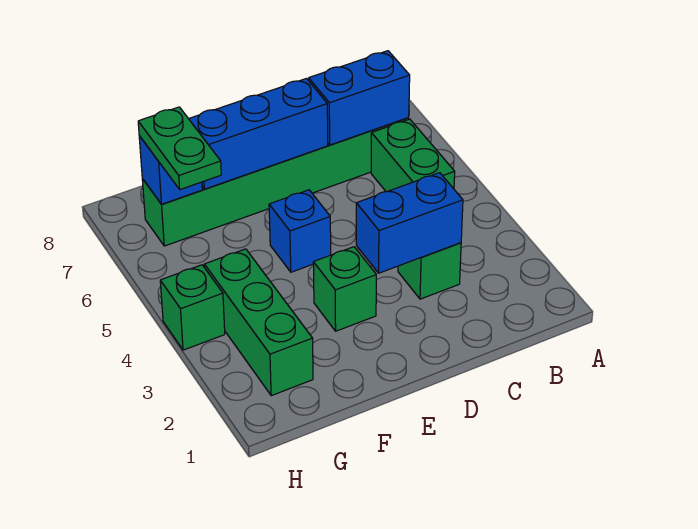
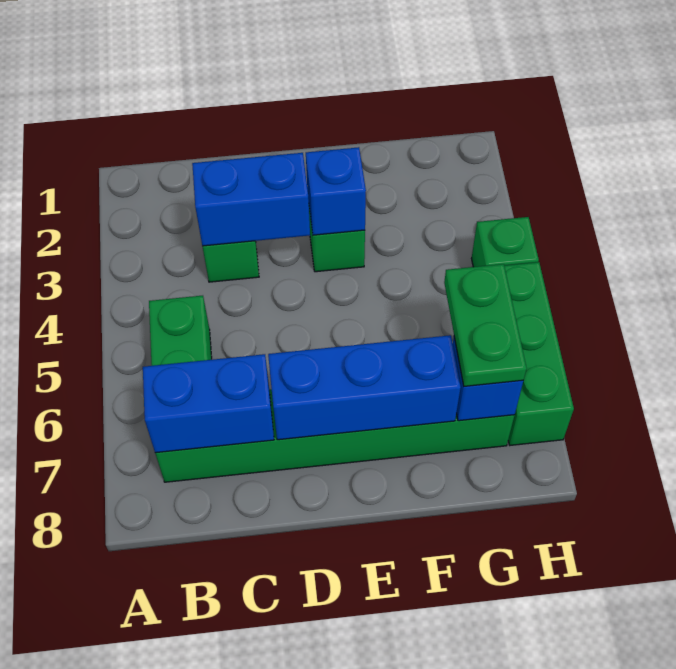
blue 1x1 brick [269,190,331,272] -> blue 1x1 brick moved to [306,147,366,235]
green 1x3 brick [204,249,313,396] -> green 1x3 brick moved to [504,262,574,445]

